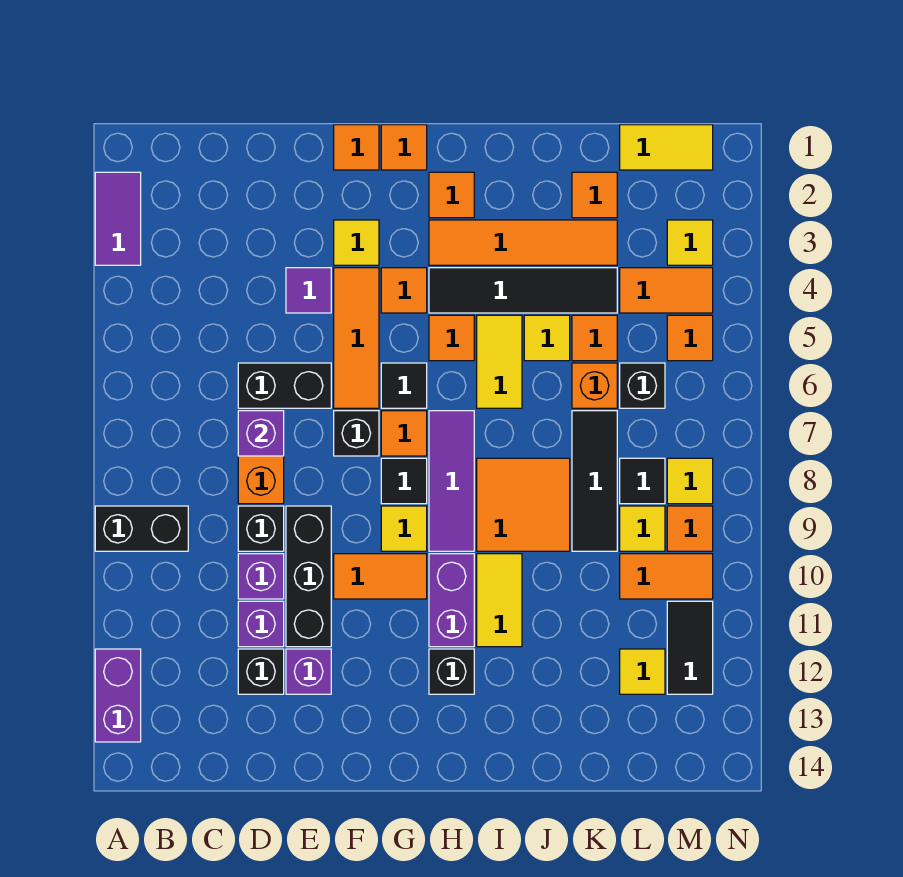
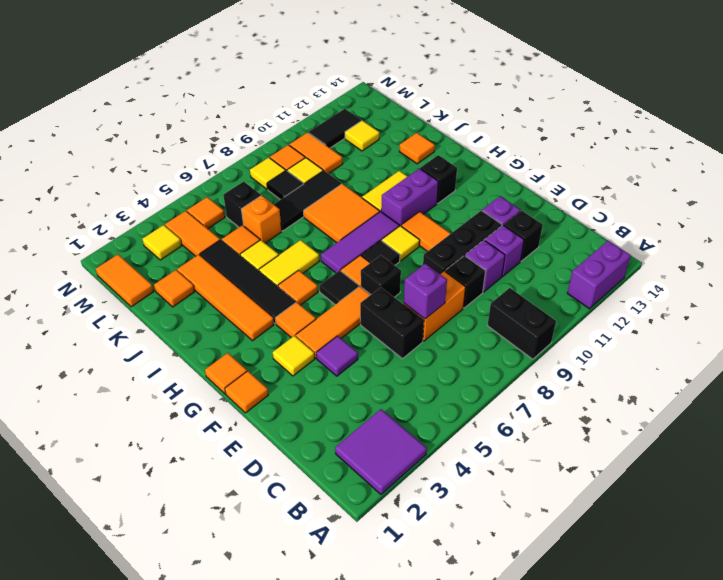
purple 1x2 tile [95,172,141,265] -> purple 2x2 tile [335,409,427,494]
orange 1x1 tile [429,172,474,218] -> orange 1x1 tile moved to [399,133,435,164]
yellow 1x2 tile [620,125,713,170] -> orange 1x2 tile [96,255,154,307]

